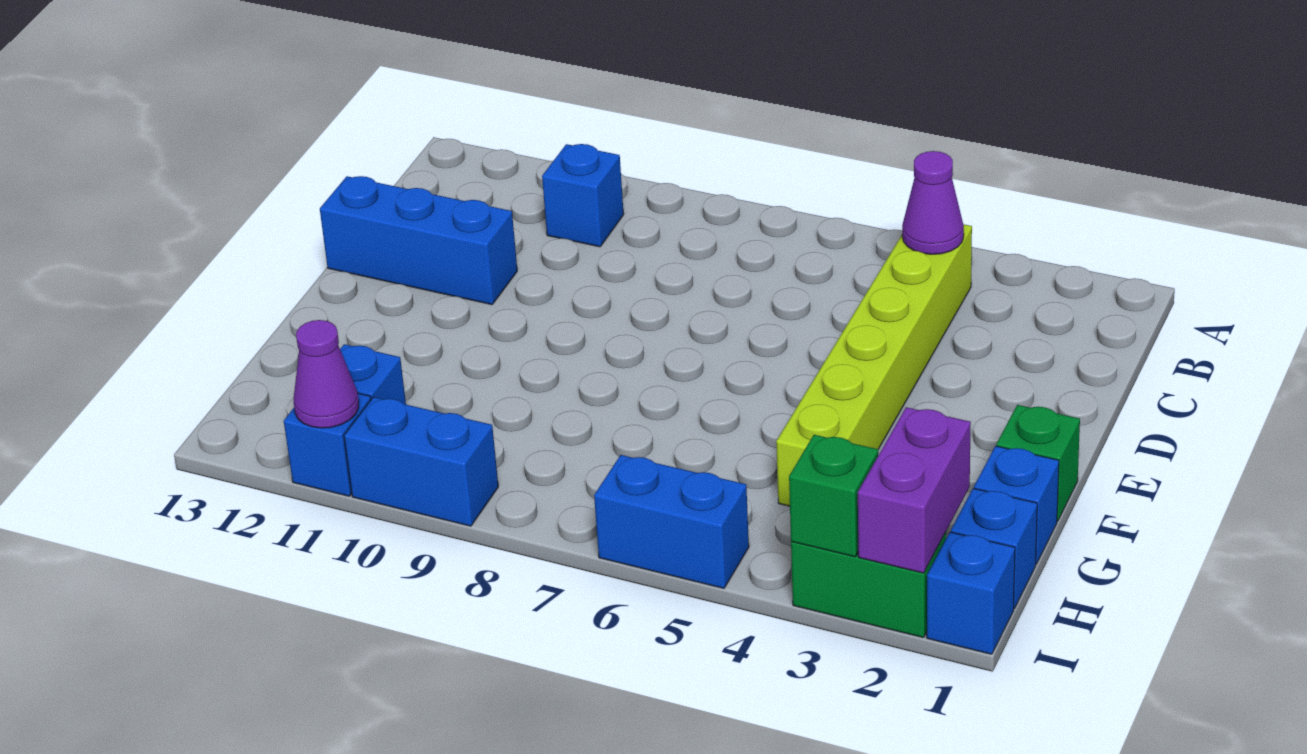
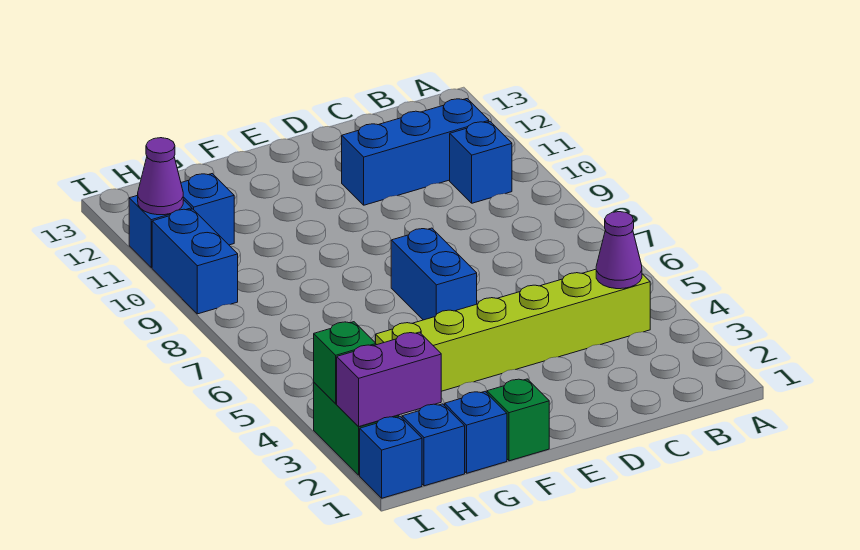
blue 1x3 brick [320,176,517,305] -> blue 1x3 brick turned to [342,99,489,205]
blue 1x2 brick [594,455,749,588] -> blue 1x2 brick moved to [391,228,477,320]

